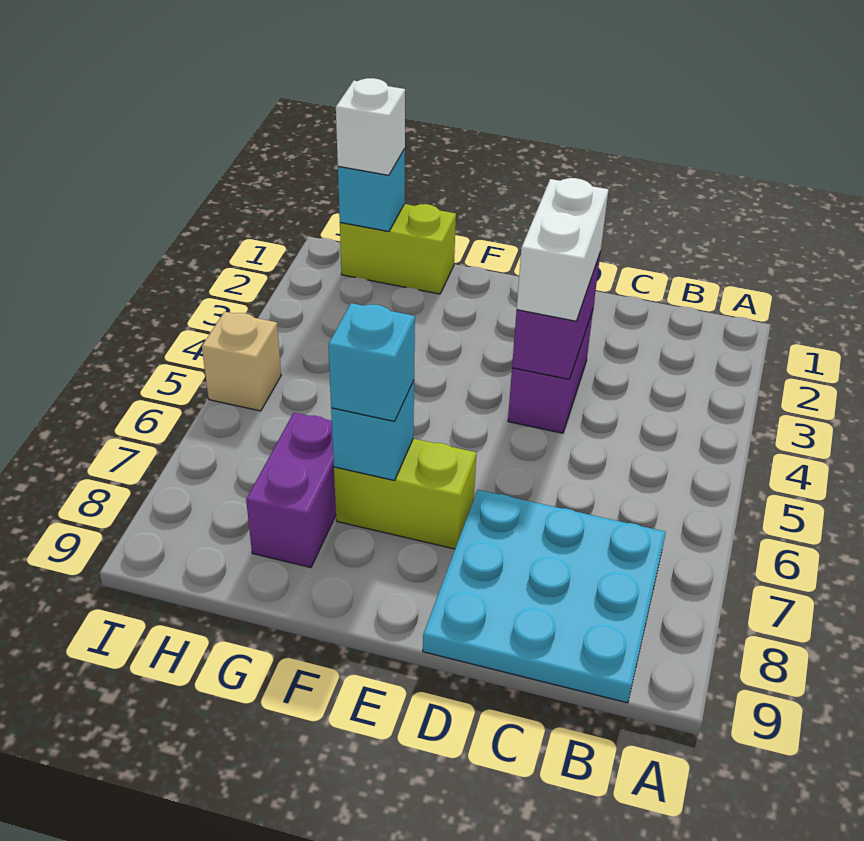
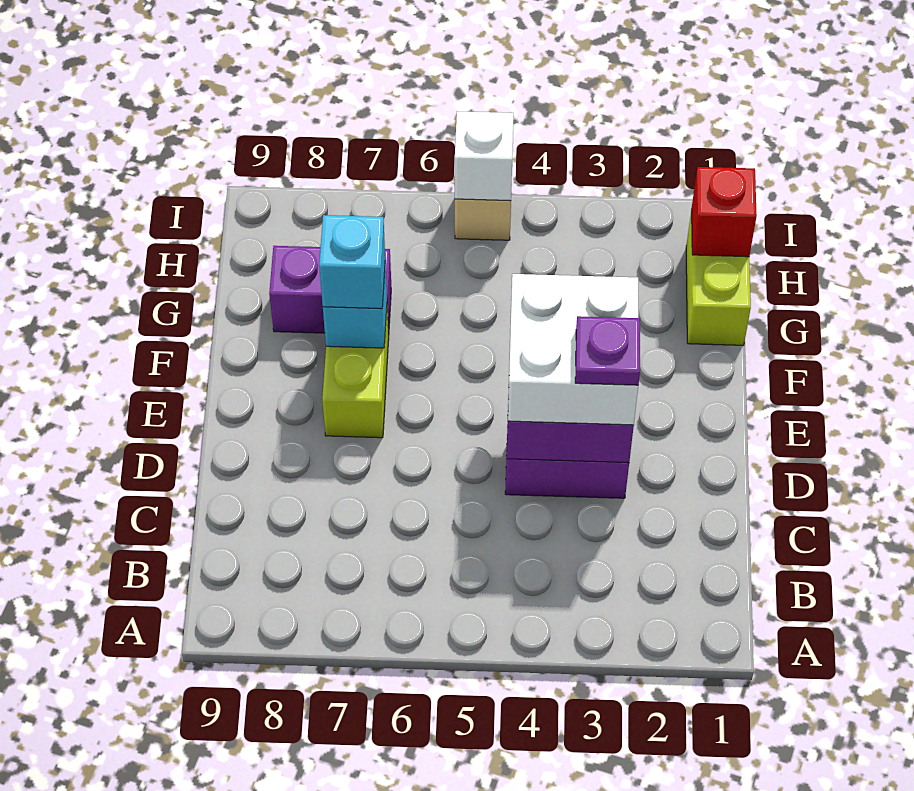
cyan 3x3 plate [423,490,666,703] -> none
white 1x2 brick [517,178,609,321] -> white 2x2 brick [508,274,638,425]
none -> purple 1x1 plate [575,316,640,385]
cyan 1x1 brick [338,149,405,232] -> red 1x1 brick [692,167,757,257]
white 1x1 brick [336,78,405,175] -> white 1x1 brick moved to [455,111,514,201]

